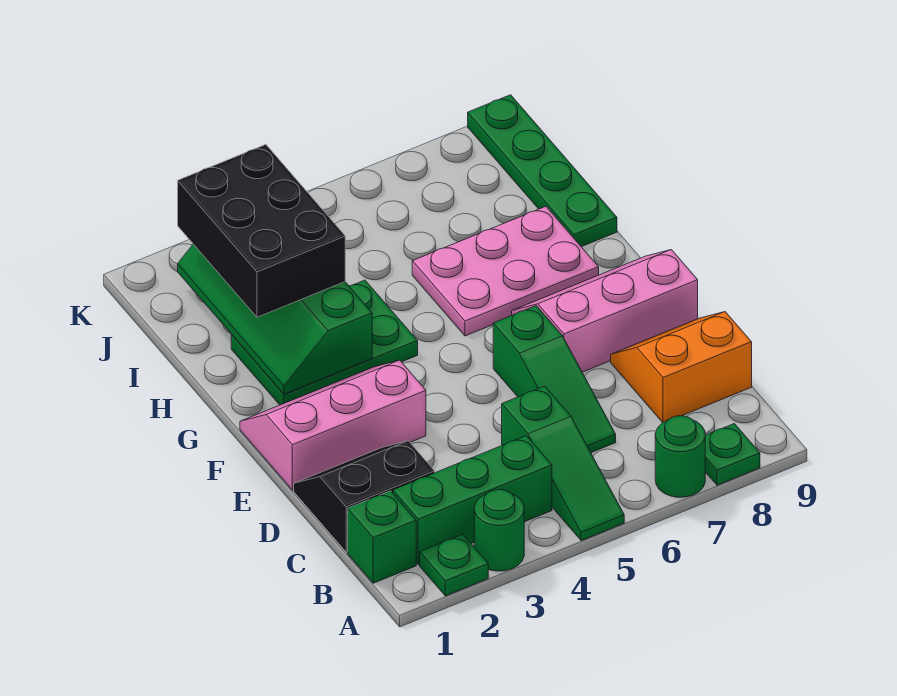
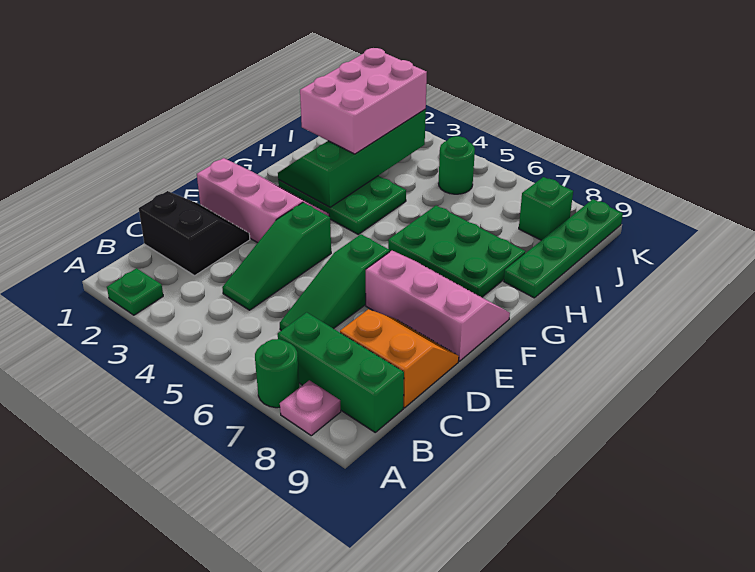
green 1x1 round brick [474,490,524,571] -> green 1x1 round brick moved to [439,136,475,194]
green 1x3 slope [502,386,624,541] -> green 1x3 slope moved to [222,203,331,310]
green 1x1 plate [705,424,760,485] -> pink 1x1 plate [280,380,341,436]
green 1x1 brick [348,491,416,583] -> green 1x1 brick moved to [519,177,573,240]
green 1x3 brick [393,436,552,565] -> green 1x3 brick moved to [278,312,404,432]
pink 2x3 plate [412,206,599,336] -> green 2x3 plate [388,206,526,297]
black 2x3 brick [178,145,345,317] -> pink 2x3 brick [300,48,427,154]

